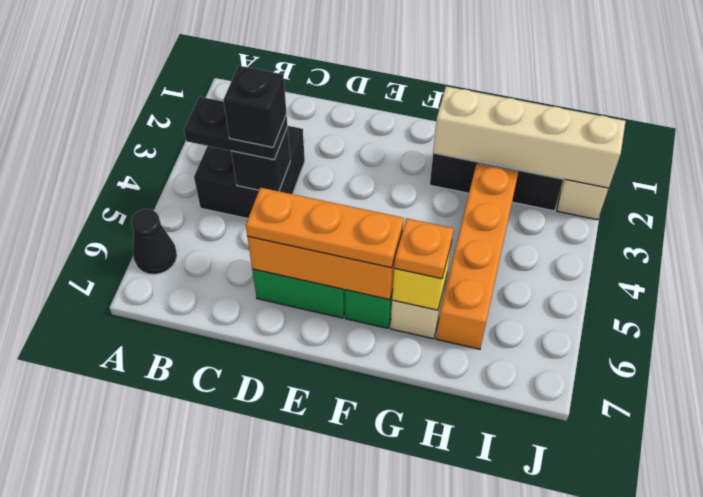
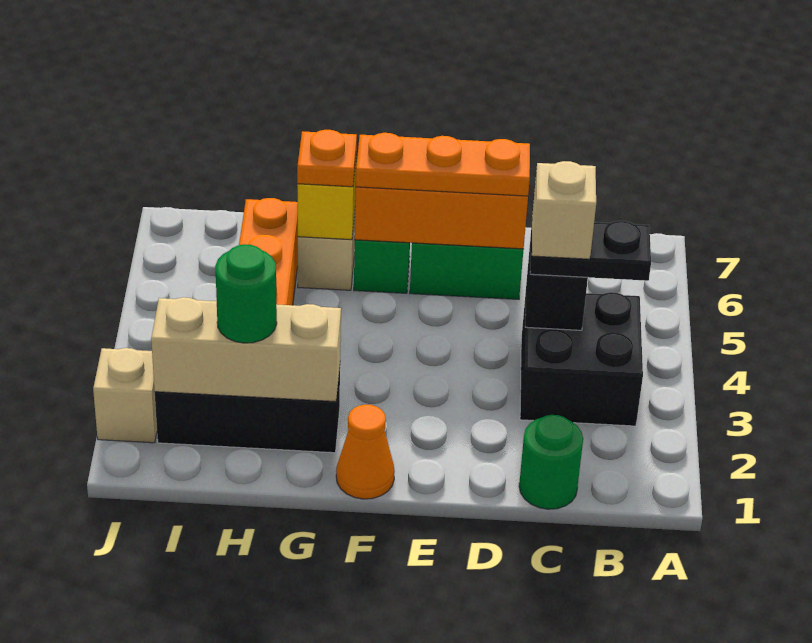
black 1x1 cone [131,209,177,275] -> none
none -> green 1x1 round brick [519,415,583,509]
black 1x1 brick [224,66,287,147] -> tan 1x1 brick [532,161,596,259]
none -> orange 1x1 cone [336,405,395,499]
tan 1x4 brick [433,86,625,188] -> tan 1x3 brick [151,297,341,402]
none -> green 1x1 round brick [215,244,277,343]

